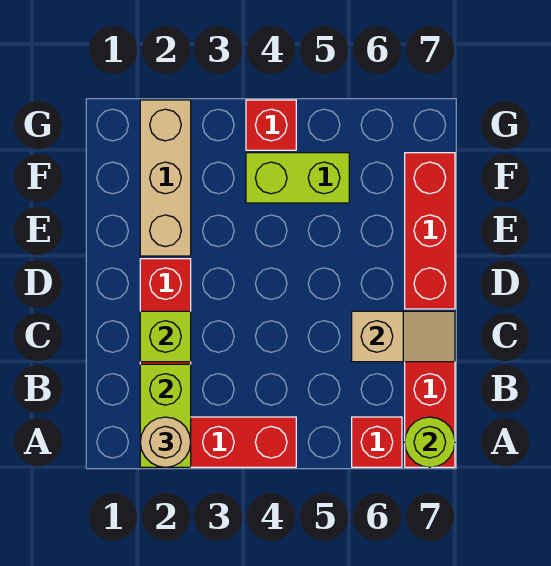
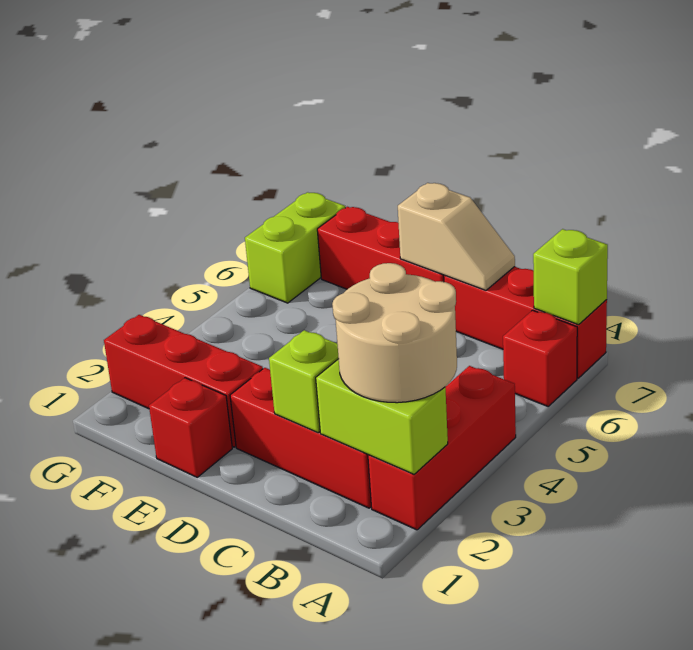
tan 1x1 round brick [140,417,191,467] -> tan 2x2 round brick [332,263,457,403]
lime 1x1 round brick [405,417,455,467] -> lime 1x1 brick [533,229,608,325]
tan 1x2 slope [352,311,455,362] -> tan 1x2 slope turned to [398,183,515,290]
tan 1x3 brick [140,100,191,256] -> red 1x3 brick [104,315,263,447]
lime 1x2 brick [246,153,349,203] -> lime 1x2 brick moved to [245,192,345,303]
red 1x1 brick [246,100,296,150] -> red 1x1 brick moved to [149,378,232,477]

